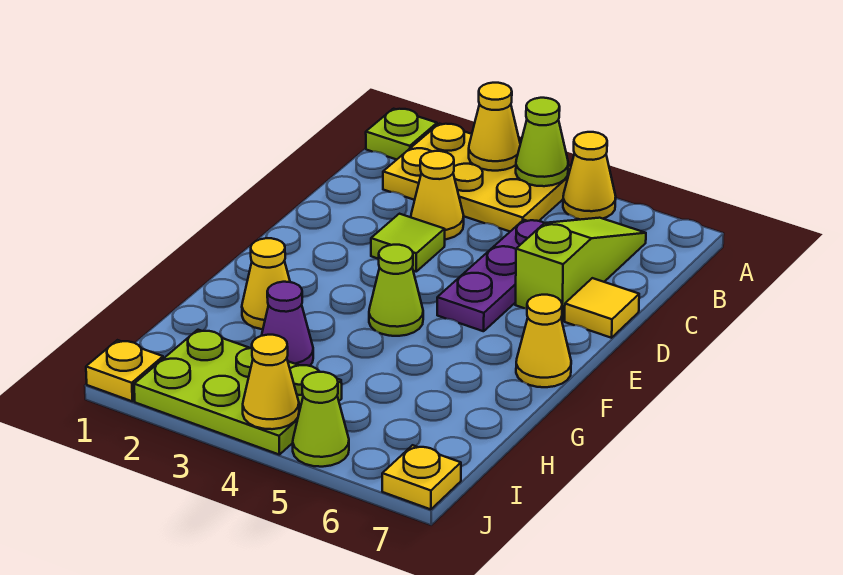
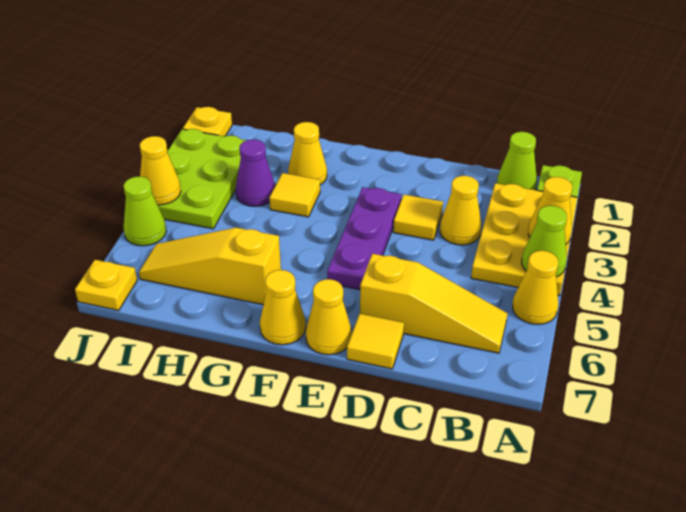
lime 1x3 slope [515,218,646,321] -> yellow 1x3 slope [360,254,508,353]
purple 1x3 plate [437,220,544,331] -> purple 1x3 plate turned to [327,187,401,290]
lime 1x1 tile [371,214,445,271] -> yellow 1x1 tile [393,195,443,240]
none -> yellow 1x1 cone [306,279,352,355]
lime 1x1 cone [369,245,423,336] -> lime 1x1 cone moved to [497,132,537,190]
none -> yellow 1x1 tile [269,173,320,217]
none -> yellow 1x3 slope [139,228,281,305]

